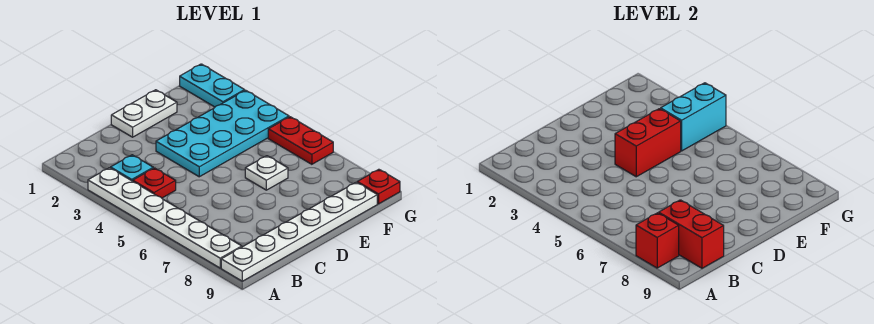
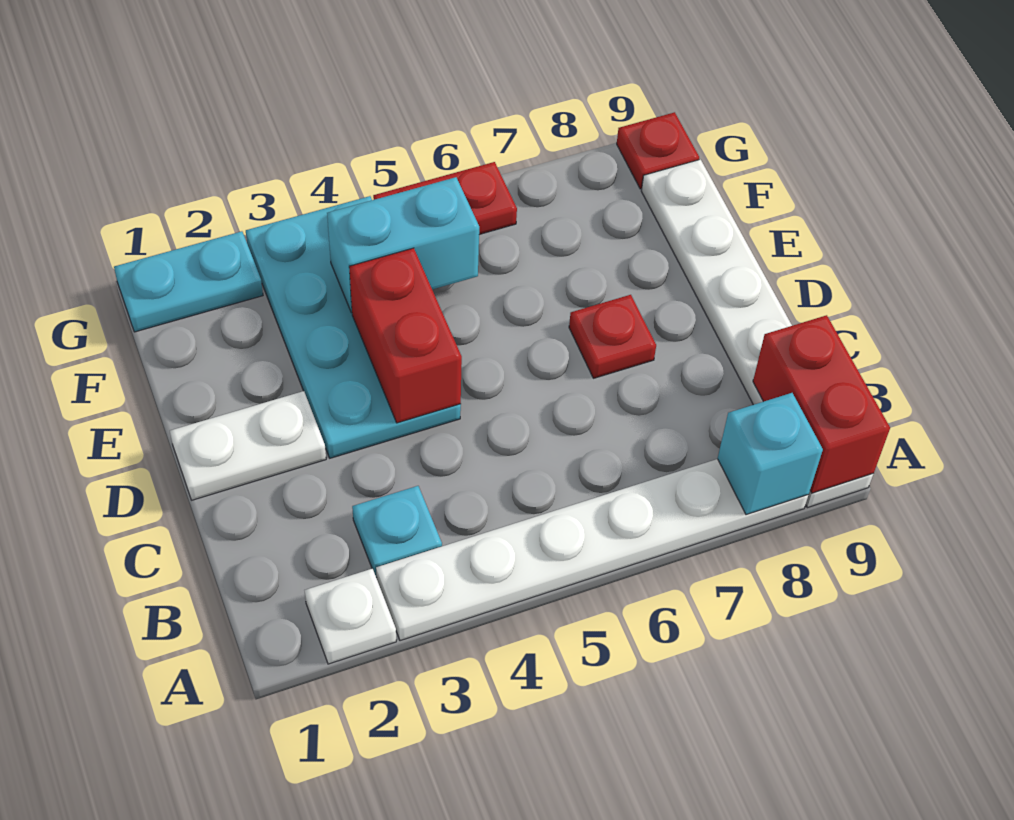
red 1x1 brick [636,213,679,268] -> cyan 1x1 brick [718,393,823,515]
red 1x1 plate [133,168,176,198] -> red 1x1 plate moved to [569,295,656,378]
red 1x2 brick [659,200,724,268] -> red 1x2 brick turned to [753,315,890,493]
white 1x2 plate [111,90,177,137] -> white 1x2 plate turned to [170,391,326,500]
white 1x1 plate [245,156,288,190] -> white 1x1 plate moved to [305,569,396,664]
cyan 1x2 brick [661,83,726,151] -> cyan 1x2 brick turned to [327,177,479,313]

